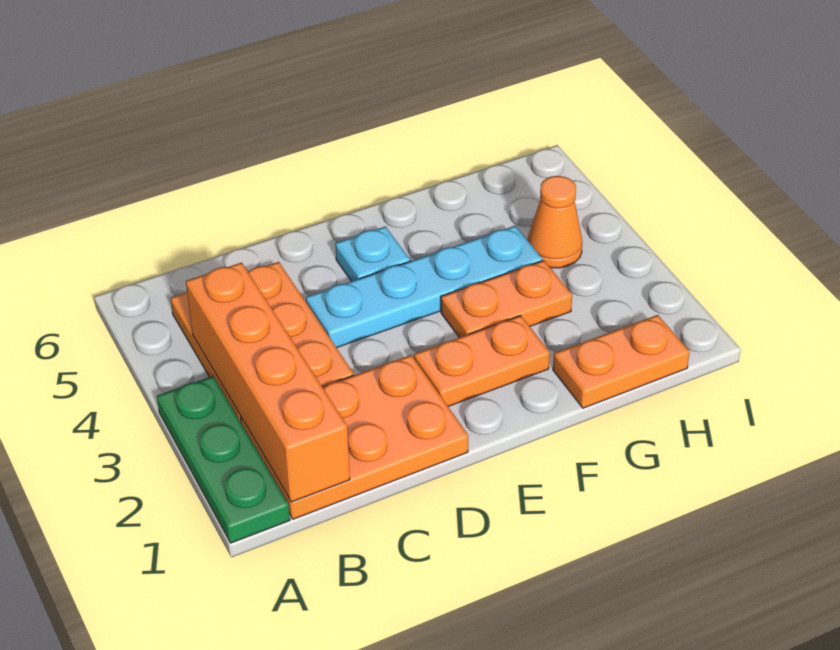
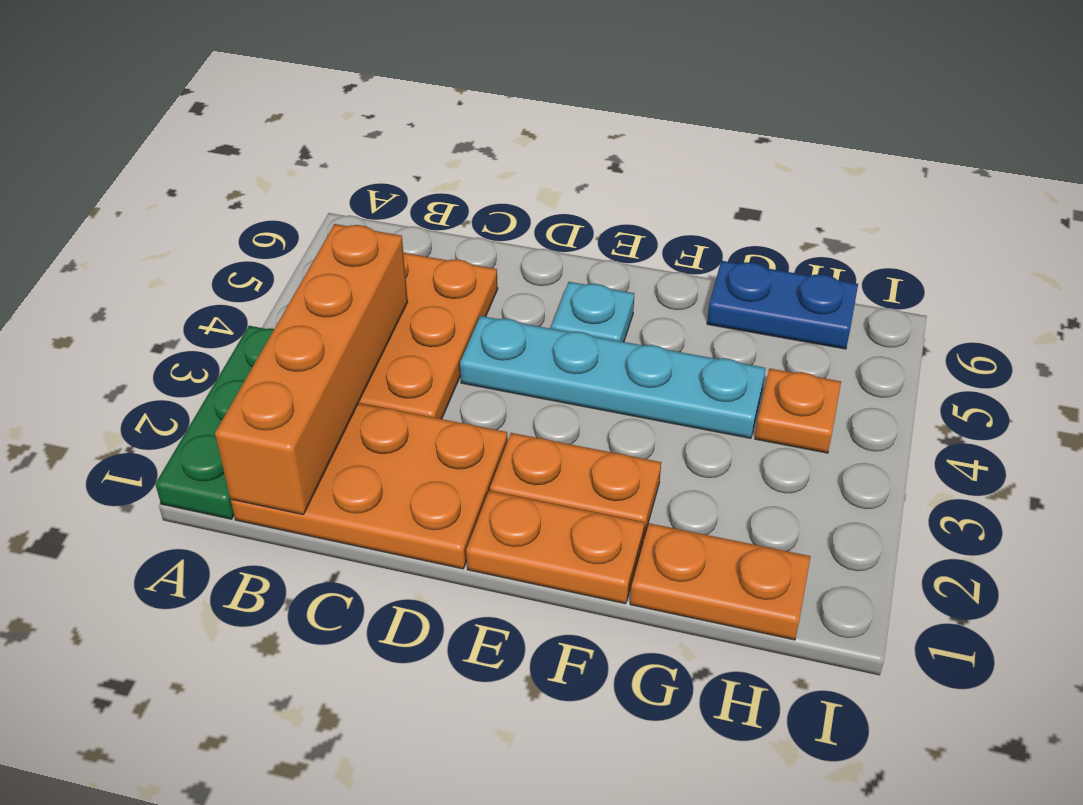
orange 1x2 plate [441,260,572,338] -> orange 1x2 plate moved to [466,491,644,604]
none -> blue 1x2 plate [707,261,858,349]
orange 1x1 cone [527,176,582,268] -> orange 1x1 plate [755,368,841,453]

